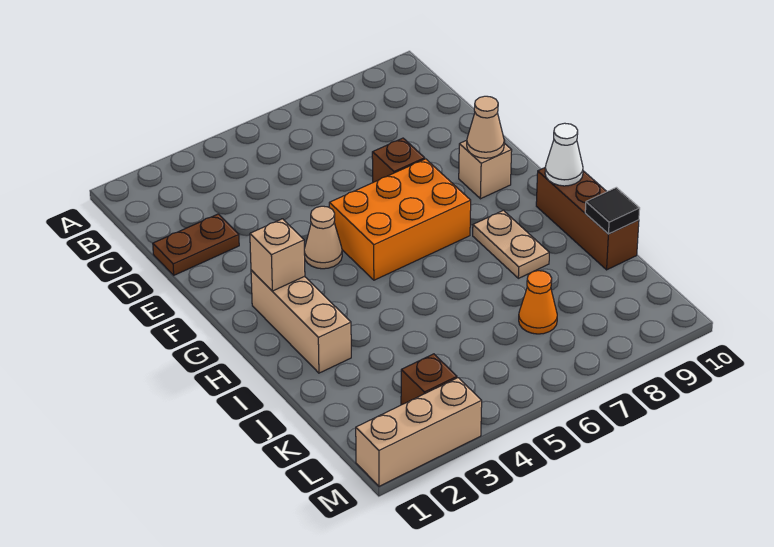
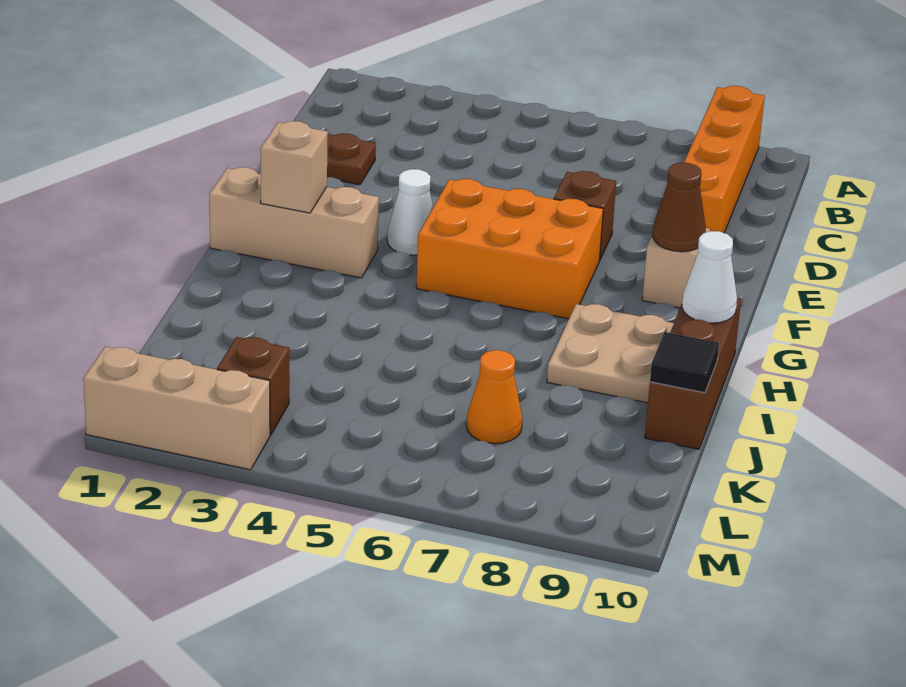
none -> orange 1x4 brick [684,86,765,233]
tan 1x1 cone [304,206,342,269] -> white 1x1 cone [387,169,433,255]
tan 1x1 cone [467,96,504,158] -> brown 1x1 cone [653,163,706,252]
tan 1x3 brick [251,270,351,373] -> tan 1x3 brick turned to [209,167,379,278]
tan 1x2 plate [473,210,549,278] -> tan 2x2 plate [547,304,674,403]

